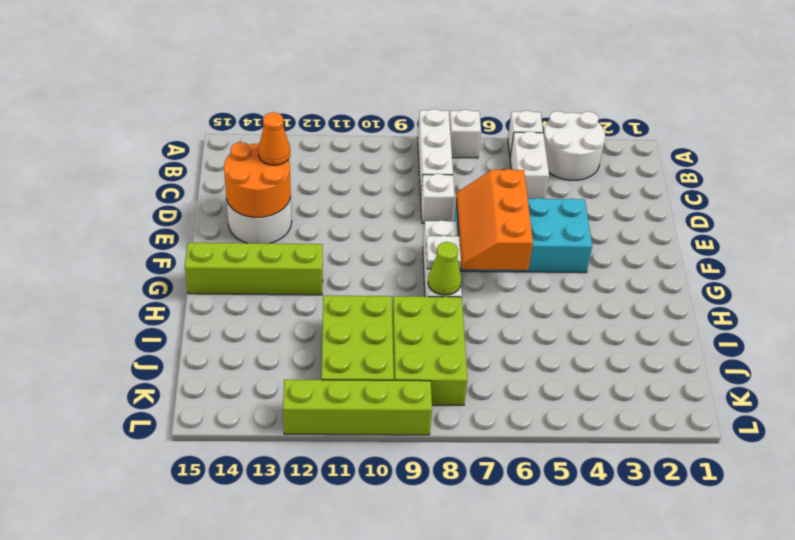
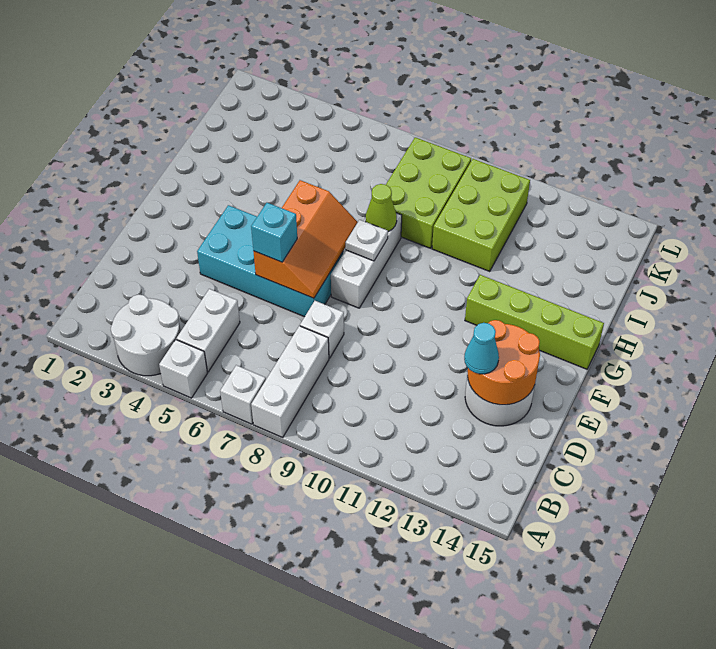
orange 1x1 cone [258,112,290,165] -> cyan 1x1 cone [464,323,499,374]
none -> cyan 1x1 brick [251,203,297,262]
lime 1x4 brick [283,380,432,435] -> none

